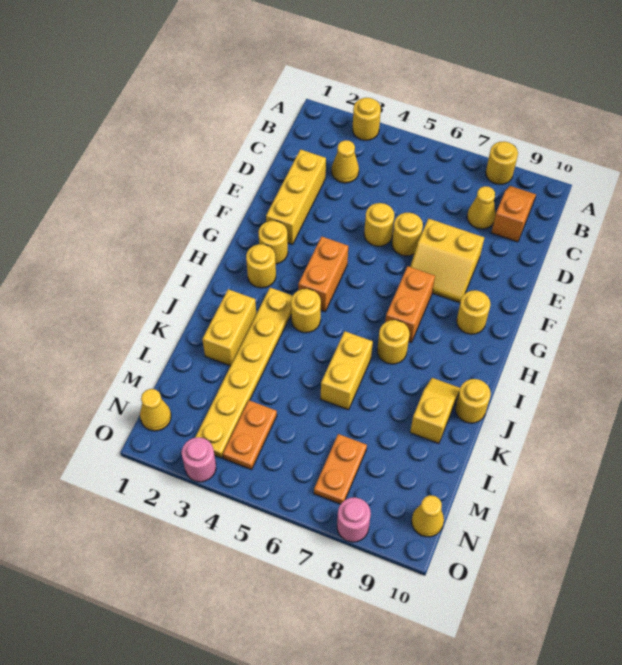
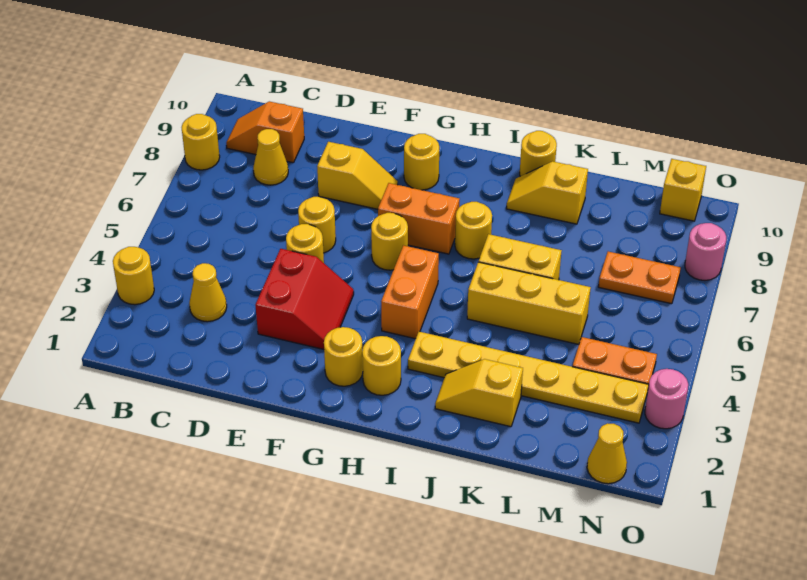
yellow 1x3 brick [266,149,326,244] -> yellow 1x3 brick moved to [467,262,591,344]
none -> red 2x2 slope [255,249,354,349]
yellow 2x2 slope [410,219,484,303] -> yellow 1x2 slope [317,142,398,209]
orange 1x2 brick [298,236,348,311] -> orange 1x2 brick turned to [381,245,439,339]
yellow 1x1 round brick [291,289,321,333] -> yellow 1x1 round brick moved to [371,213,408,270]
yellow 1x2 brick [202,289,256,366] -> yellow 1x2 slope [435,359,523,427]
yellow 1x1 cone [412,495,444,537] -> yellow 1x1 brick [660,159,706,221]

